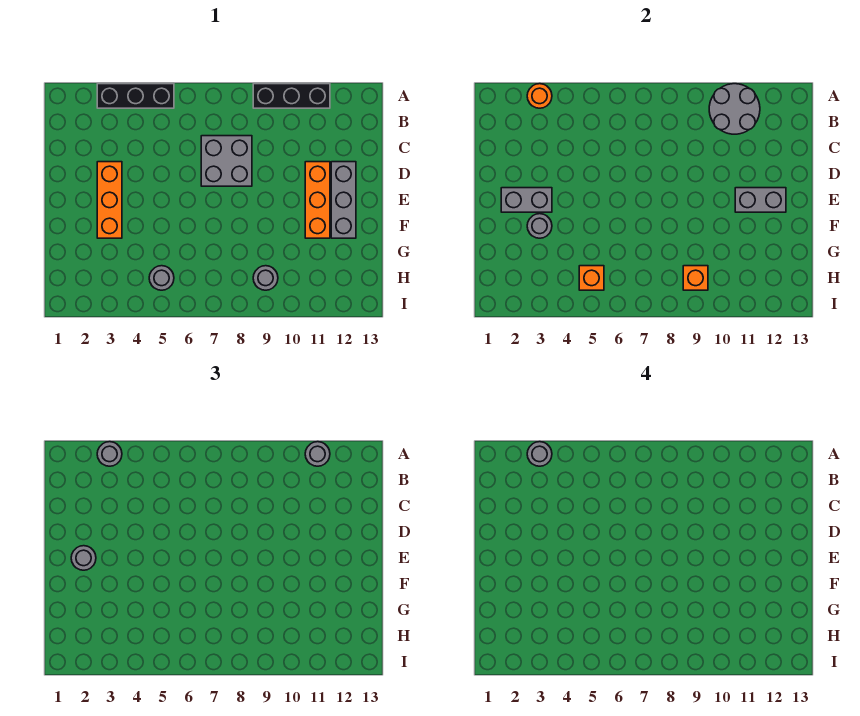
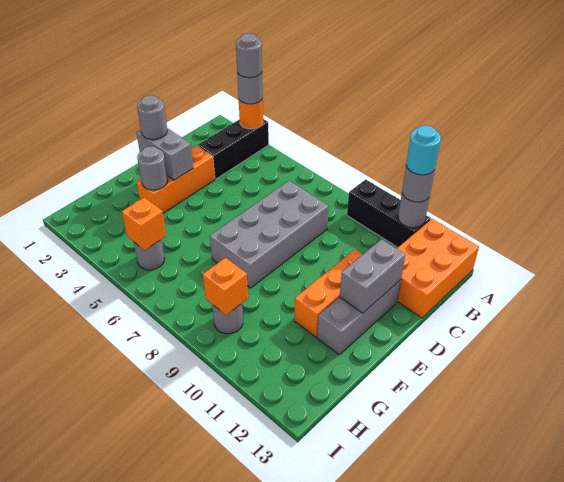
black 1x3 brick [97,84,174,108] -> black 1x3 brick turned to [198,119,269,179]
grey 2x2 round brick [709,84,760,134] -> grey 1x1 round brick [398,194,430,228]
none -> cyan 1x1 round brick [406,126,441,175]
none -> orange 2x3 brick [397,219,479,318]
grey 2x2 brick [201,136,252,186] -> grey 2x4 brick [210,181,329,288]
grey 1x2 brick [735,188,786,212] -> grey 1x2 brick turned to [340,239,405,313]

